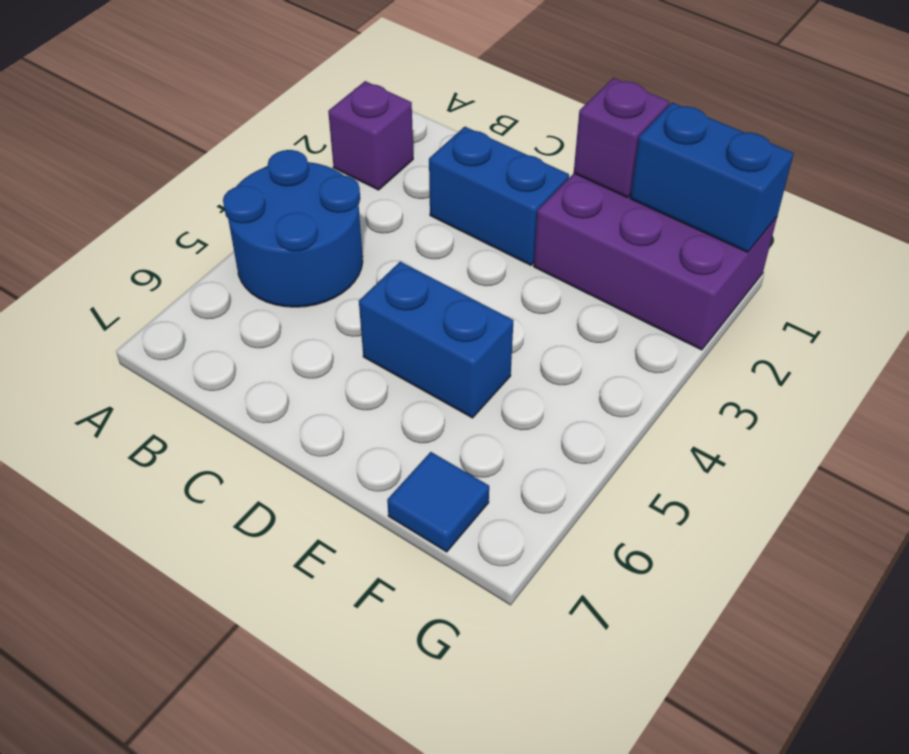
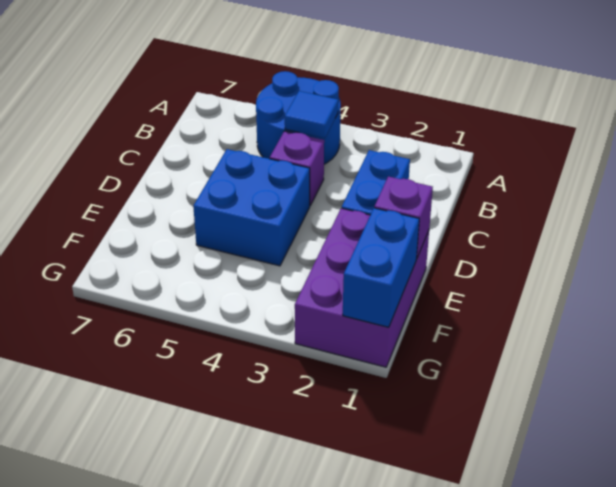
purple 1x1 brick [328,81,413,190] -> purple 1x1 brick moved to [270,131,324,205]
blue 1x2 brick [359,262,514,418] -> blue 2x2 brick [193,149,310,266]
blue 1x1 tile [387,452,489,552] -> blue 1x1 tile moved to [285,91,338,138]

